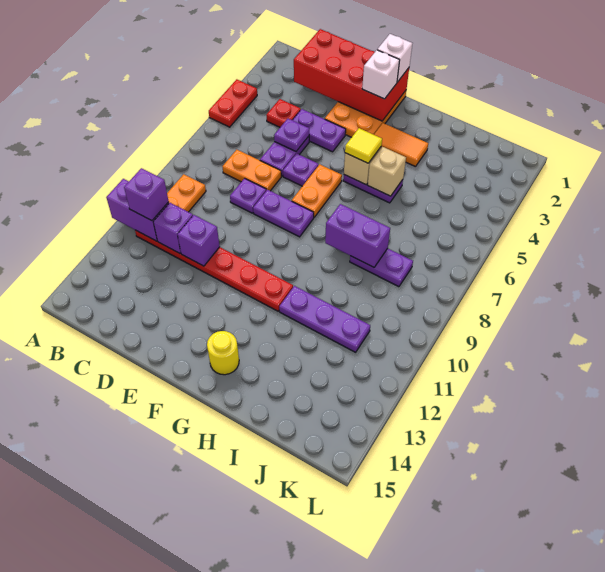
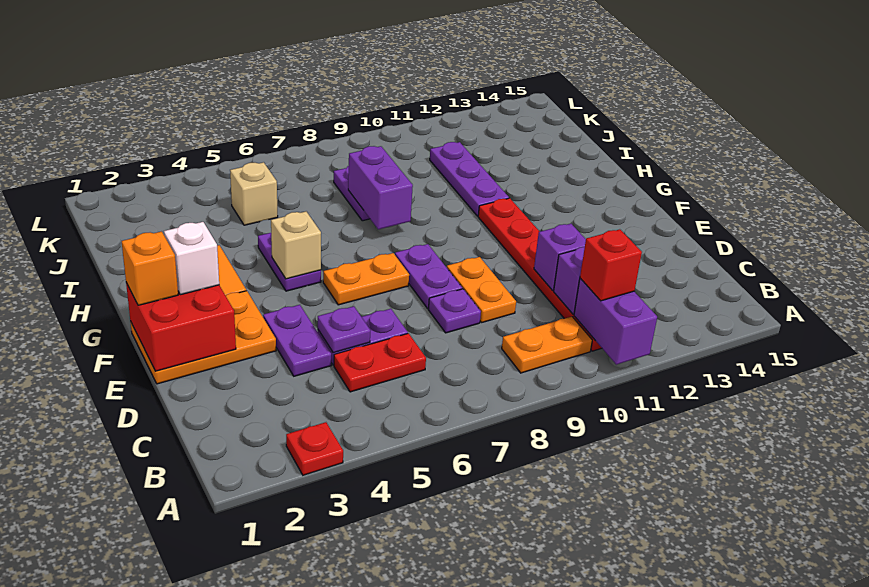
red 1x2 plate [209,79,257,127] -> red 1x2 plate moved to [334,333,426,392]
purple 1x1 brick [124,168,169,221] -> red 1x1 brick [580,229,642,301]
red 2x4 brick [294,29,409,121] -> red 2x2 brick [126,283,236,371]
red 1x1 plate [266,99,301,127] -> red 1x1 plate moved to [286,422,343,475]
orange 1x2 plate [222,150,281,191] -> orange 1x2 plate moved to [447,257,516,322]
purple 1x1 plate [283,153,318,186] -> none
white 1x1 brick [377,34,412,82] -> orange 1x1 brick [122,231,178,305]
yellow 1x1 tile [345,128,382,163] -> none
yellow 1x1 round brick [207,331,239,375] -> none
tan 1x1 brick [368,147,406,196] -> tan 1x1 brick moved to [230,162,278,225]

